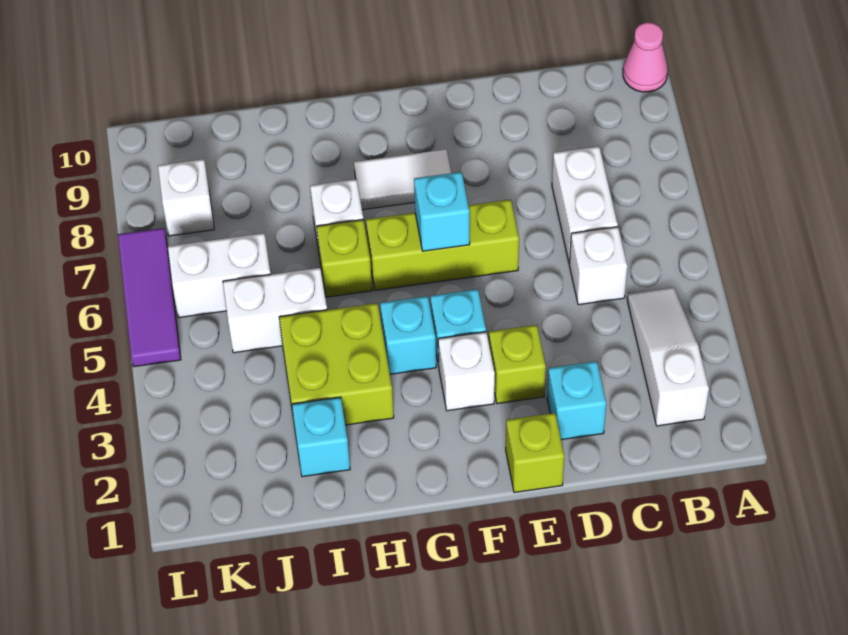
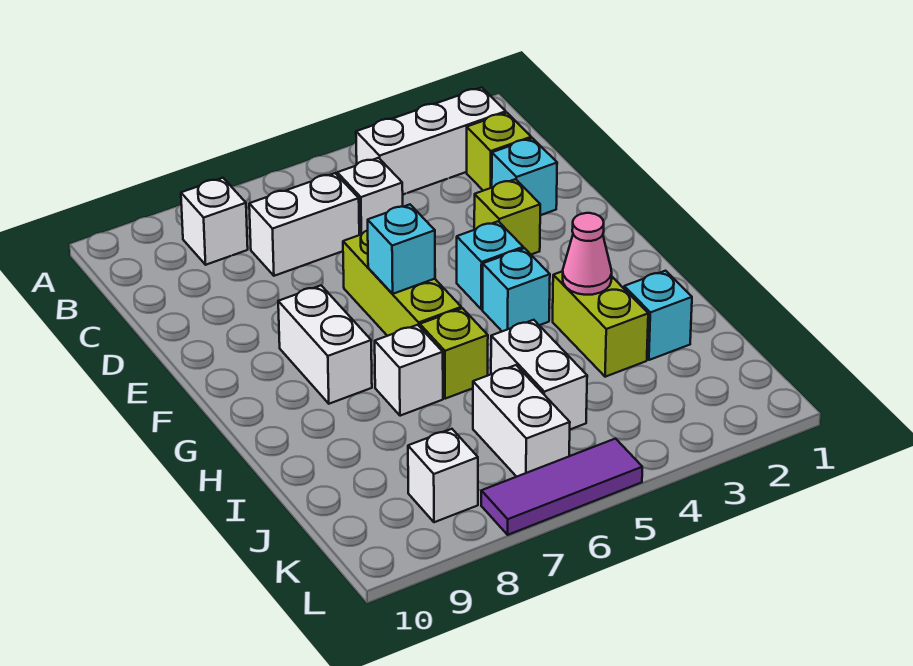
pink 1x1 cone [623,22,668,92] -> pink 1x1 cone moved to [563,213,612,295]
white 1x3 slope [627,288,709,426] -> white 1x3 brick [356,88,506,195]
lime 1x1 brick [506,413,564,493] -> lime 1x1 brick moved to [467,113,531,191]
white 1x1 brick [438,332,495,411] -> white 1x1 brick moved to [181,178,248,265]
white 1x2 tile [354,149,451,210] -> white 1x2 brick [278,286,372,404]
lime 2x2 brick [279,303,394,425] -> lime 1x2 brick [553,271,648,377]

